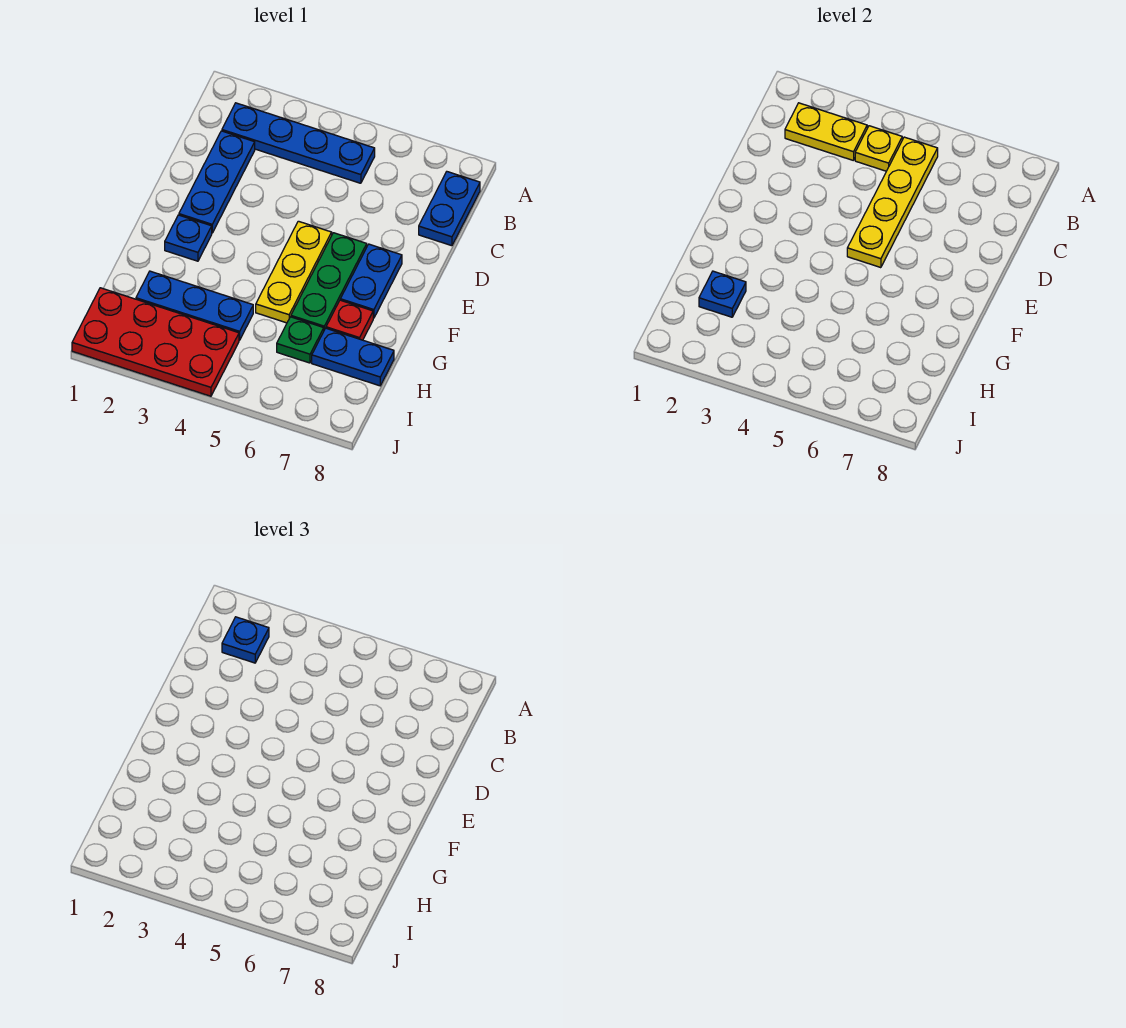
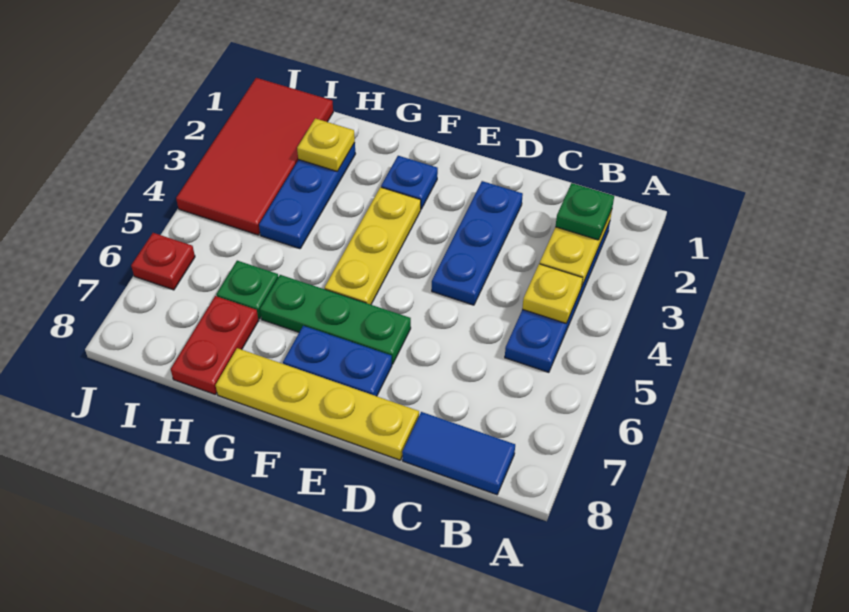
blue 1x1 plate [222,617,269,663] -> green 1x1 plate [556,183,614,240]
yellow 1x4 plate [847,137,938,268] -> yellow 1x4 plate moved to [216,348,419,460]
blue 1x2 plate [419,172,480,246] -> blue 1x2 tile [402,412,515,495]
blue 1x3 plate [179,131,255,233] -> blue 1x3 plate turned to [432,181,523,305]
yellow 1x3 plate [256,221,332,323] -> yellow 1x3 plate turned to [325,187,421,305]
red 1x1 plate [326,300,373,340] -> red 1x1 plate moved to [131,233,195,290]
blue 1x1 plate [699,271,746,317] -> yellow 1x1 plate [297,118,355,171]
blue 1x2 plate [312,328,394,386] -> red 1x2 plate [171,296,259,394]
red 2x4 plate [72,288,239,396] -> red 2x4 tile [176,78,333,235]

